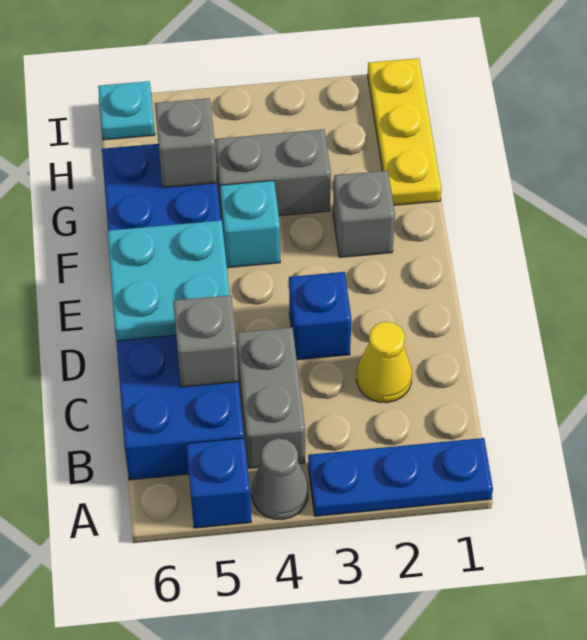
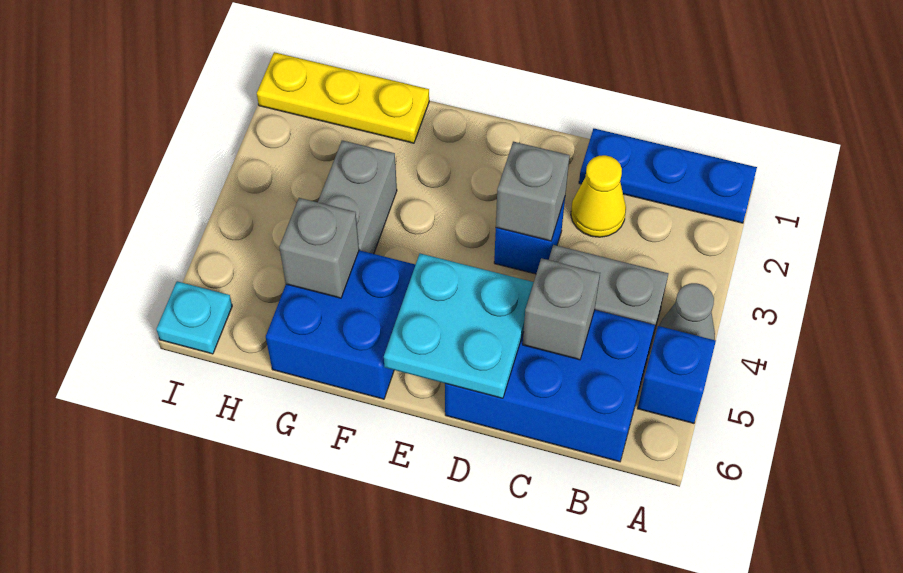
blue 1x3 plate [308,438,493,516] -> blue 1x3 plate turned to [579,129,757,223]
grey 1x1 brick [333,171,395,257] -> grey 1x1 brick moved to [496,142,570,241]
cyan 1x1 brick [220,181,280,268] -> none

